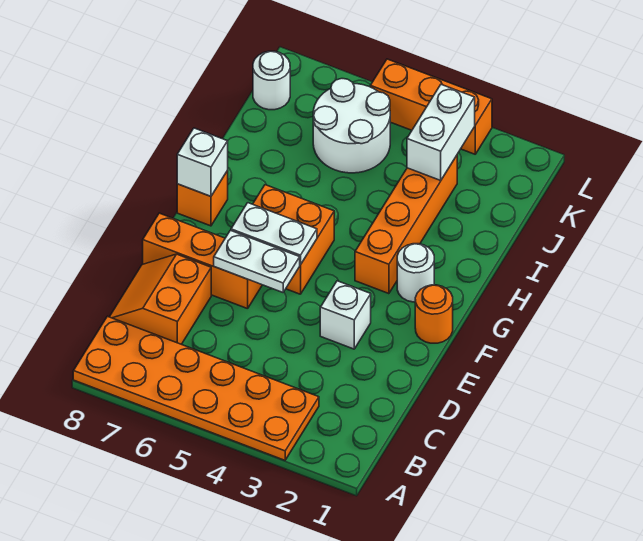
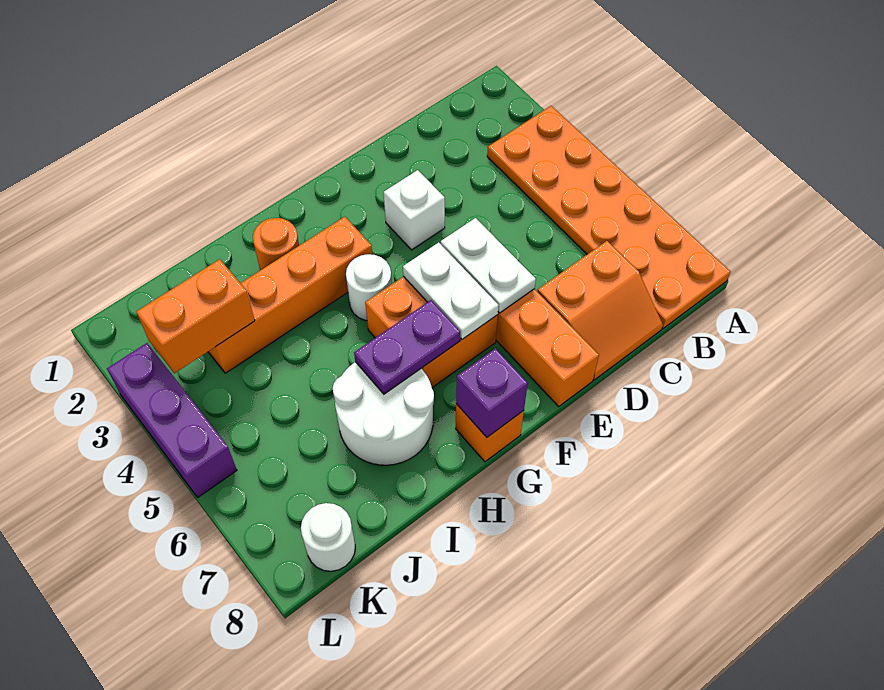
orange 1x1 round brick [415,285,453,343] -> orange 1x1 round brick moved to [253,218,299,270]
white 1x1 round brick [397,244,434,302] -> white 1x1 round brick moved to [346,254,392,321]
none -> purple 1x2 plate [354,300,460,394]
white 1x1 brick [177,128,228,196] -> purple 1x1 brick [456,348,528,437]
white 1x2 brick [407,85,475,180] -> orange 1x2 brick [136,259,255,373]
white 2x2 round brick [313,79,390,173] -> white 2x2 round brick moved to [333,362,434,465]
orange 1x3 brick [370,59,492,154] -> purple 1x3 brick [107,343,237,498]

